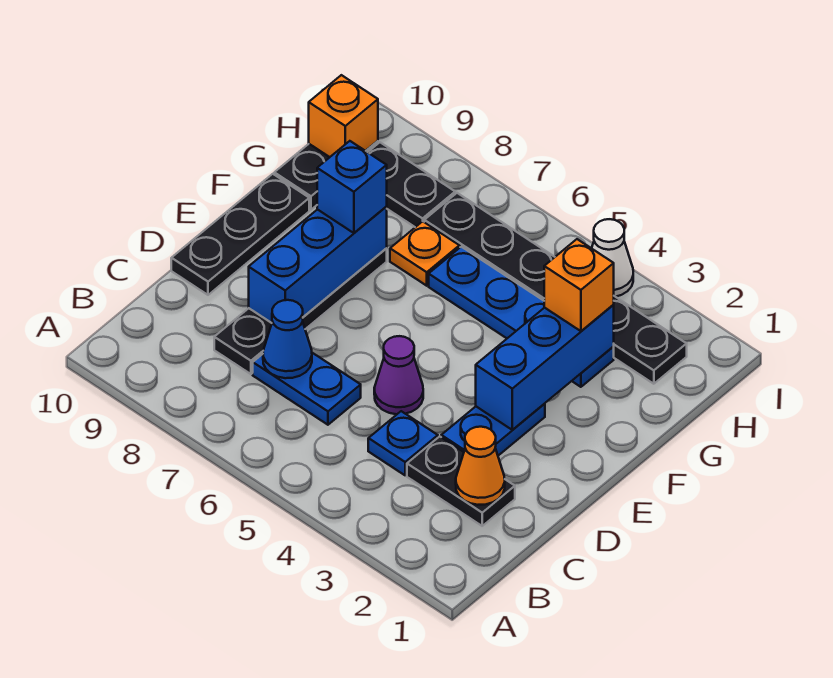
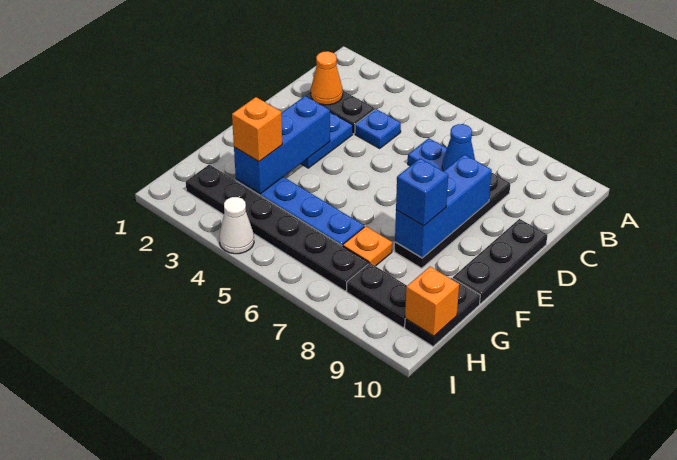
purple 1x1 cone [374,336,423,414] -> none

